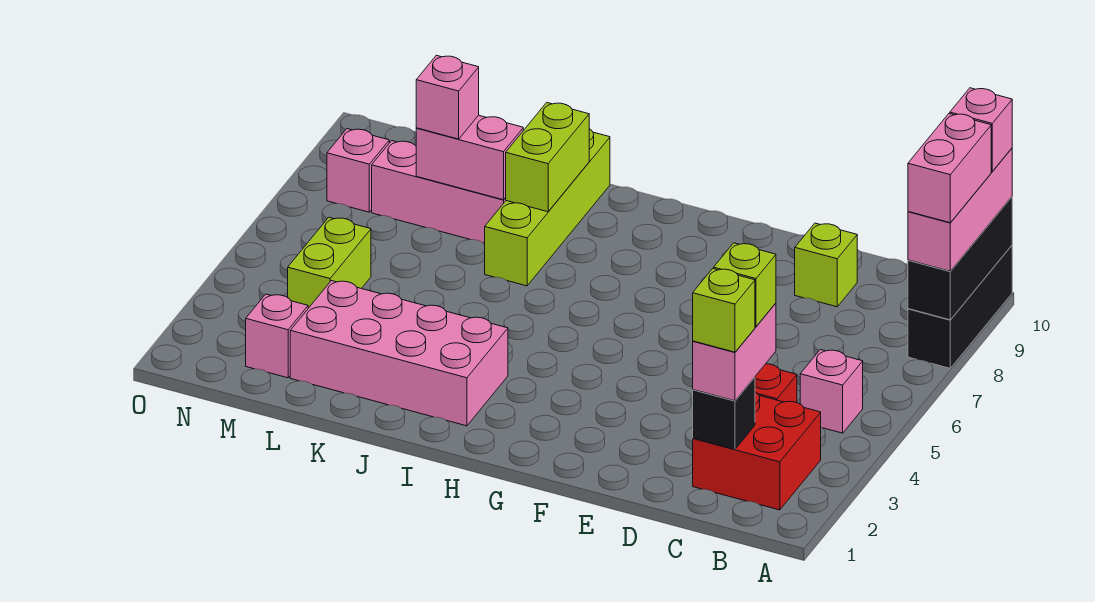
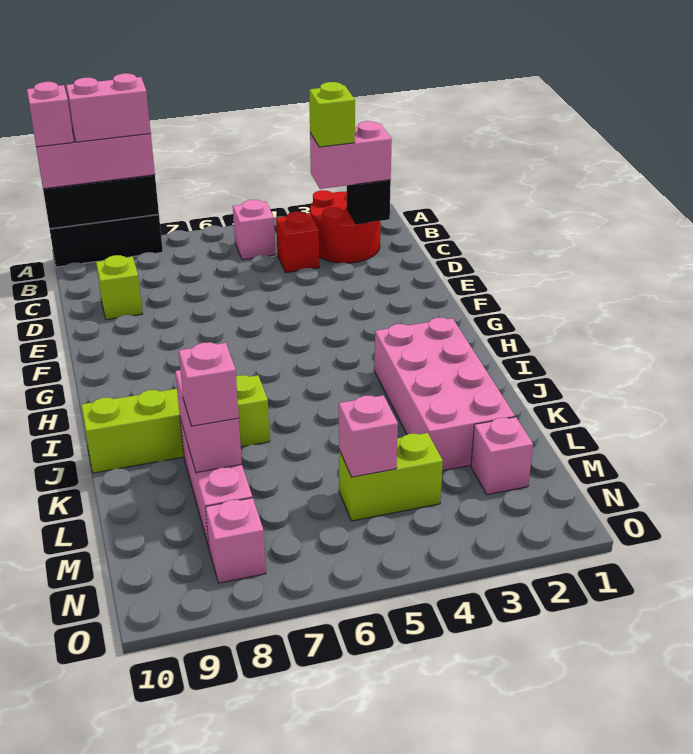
red 2x2 brick [693,392,821,510] -> red 2x2 round brick [310,190,380,263]
lime 1x1 brick [693,269,755,352] -> none
lime 1x2 brick [506,103,589,212] -> none
none -> pink 1x1 brick [339,395,398,477]

